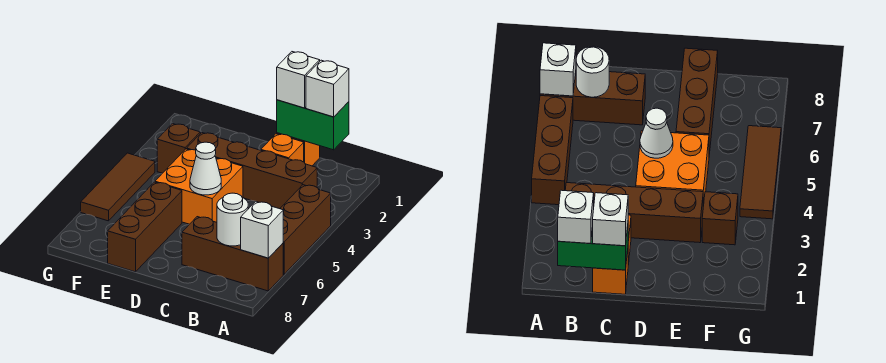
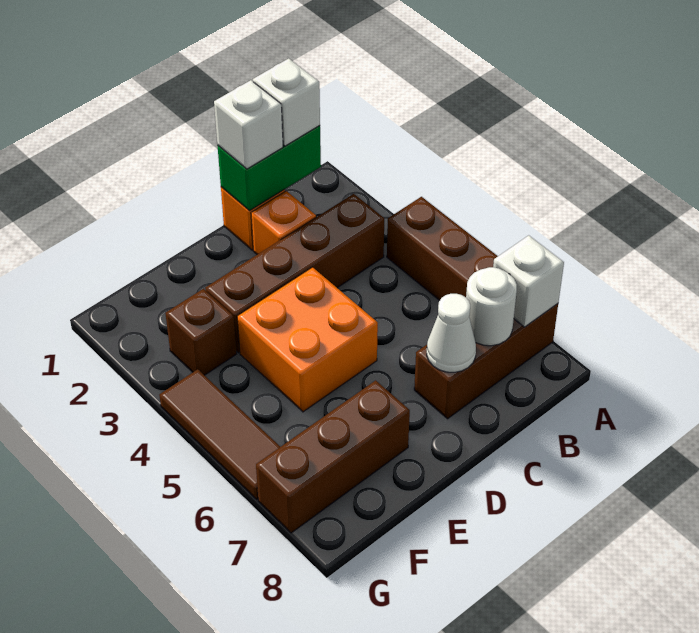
white 1x1 cone [190,142,221,195] -> white 1x1 cone moved to [427,294,476,372]
brown 1x3 brick [108,182,182,272] -> brown 1x3 brick turned to [256,380,410,533]

